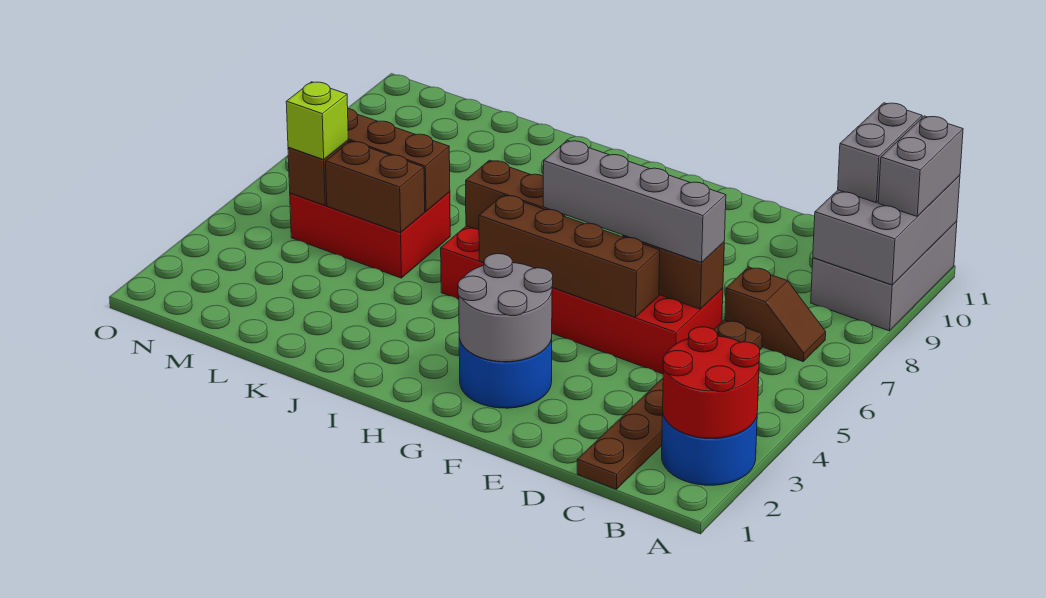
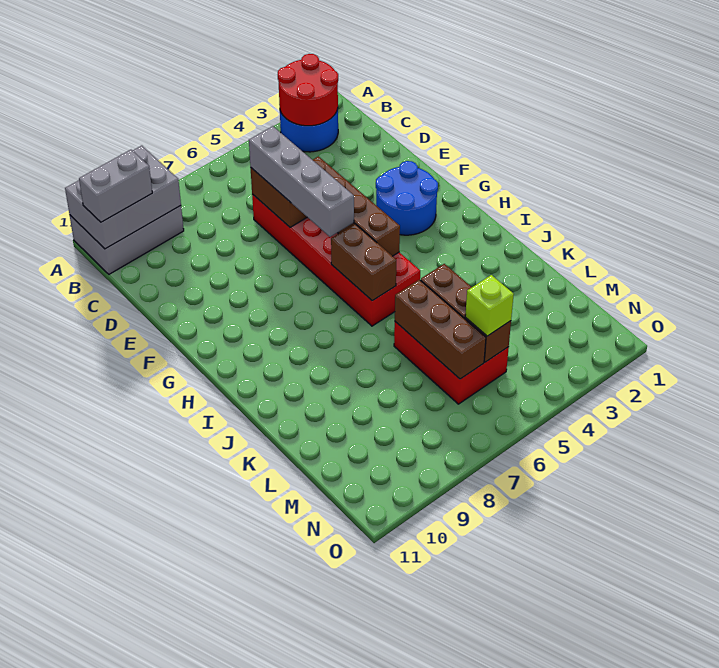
grey 1x2 brick [878,116,963,216] -> none
brown 1x2 slope [725,267,826,361] -> none
brown 1x6 plate [577,320,762,489] -> none
grey 2x2 round brick [458,254,553,362] -> none

